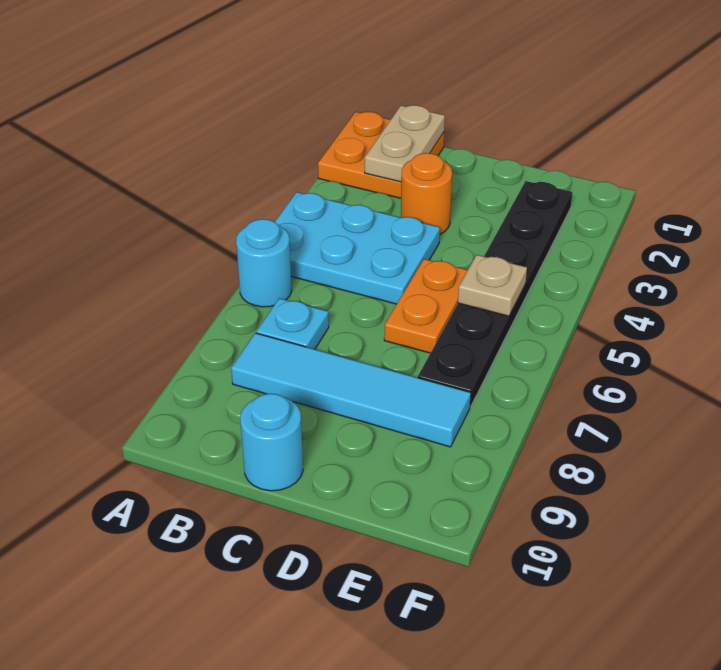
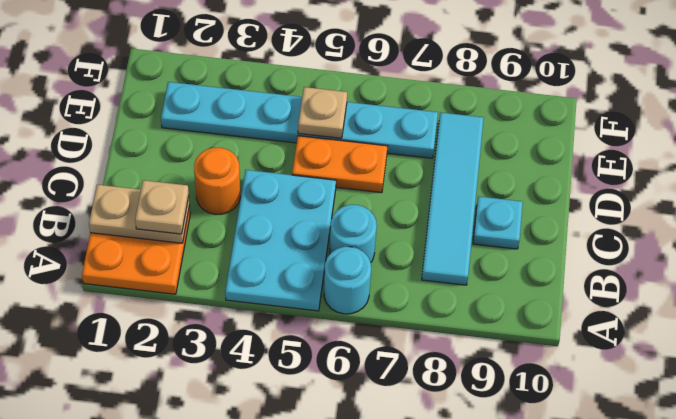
none -> tan 1x1 plate [135,180,189,234]
cyan 1x1 plate [256,298,329,349] -> cyan 1x1 plate moved to [473,197,523,249]
cyan 1x1 round brick [240,394,303,491] -> cyan 1x1 round brick moved to [330,205,377,262]
black 1x6 plate [418,181,572,407] -> cyan 1x6 plate [161,82,438,158]

